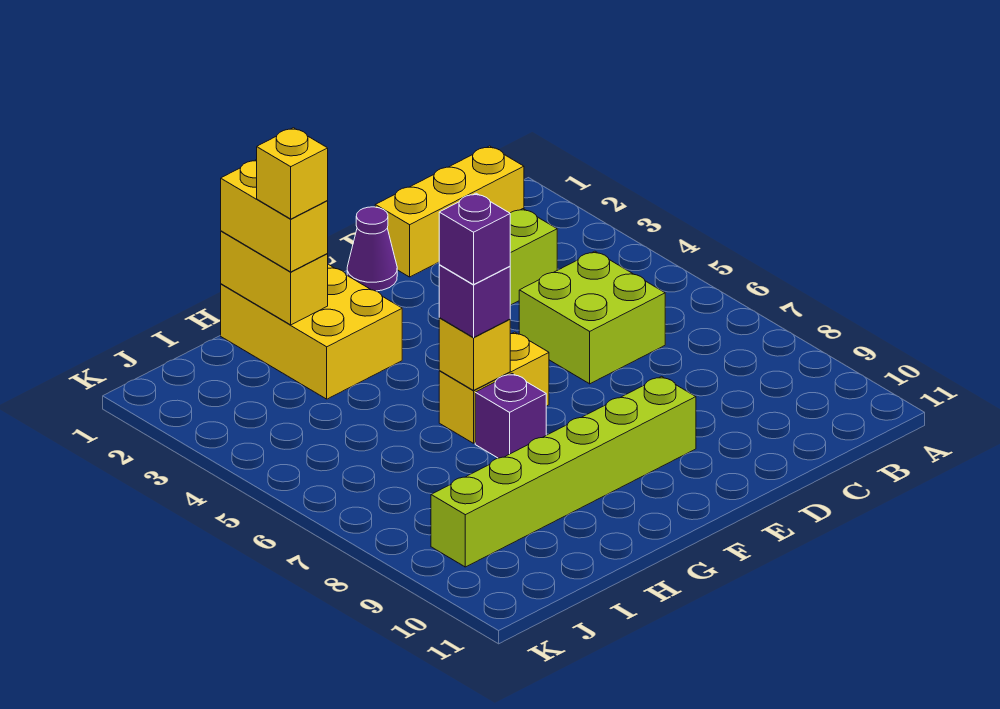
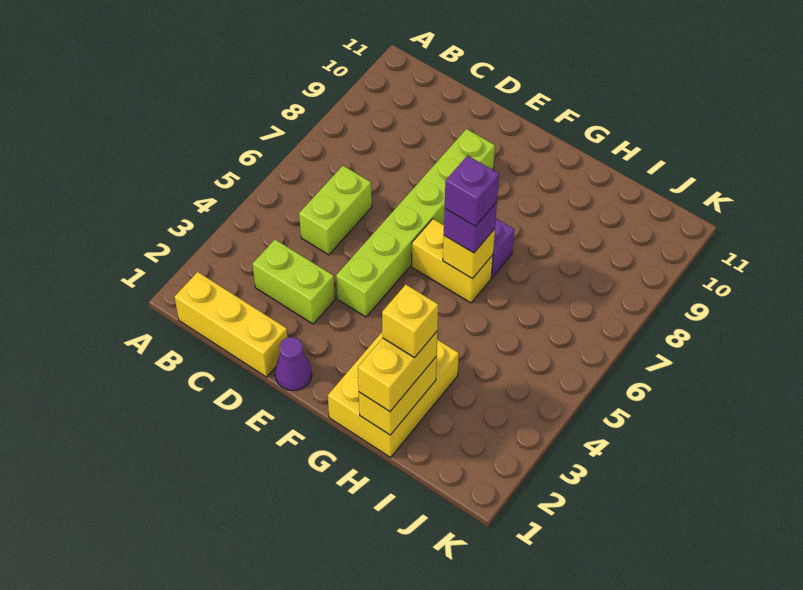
lime 2x2 brick [519,251,665,384] -> lime 1x2 brick [299,166,372,255]
lime 1x6 brick [431,376,696,567] -> lime 1x6 brick turned to [336,129,495,317]

